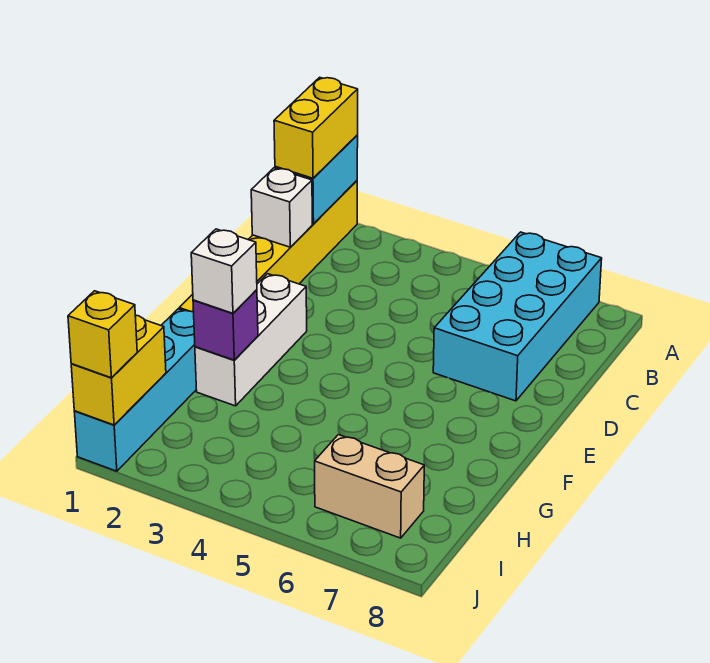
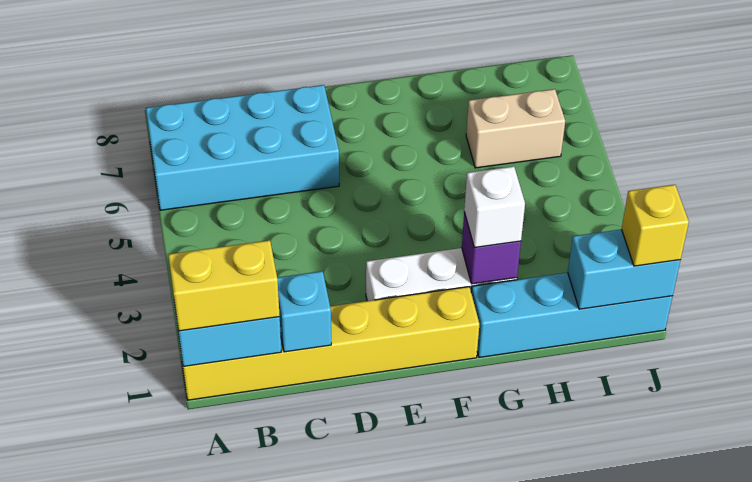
white 1x1 brick [251,168,312,247] -> cyan 1x1 brick [277,271,331,352]
yellow 1x2 brick [71,315,166,425] -> cyan 1x2 brick [568,229,680,309]
tan 1x2 brick [315,435,424,538] -> tan 1x2 brick turned to [466,89,565,168]

